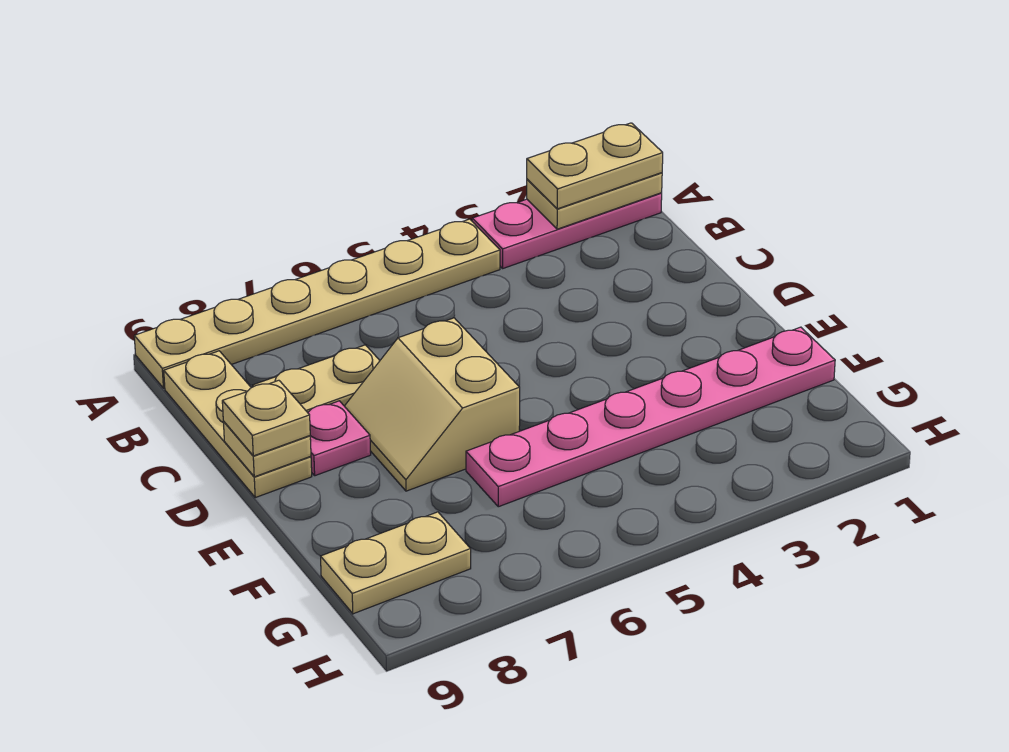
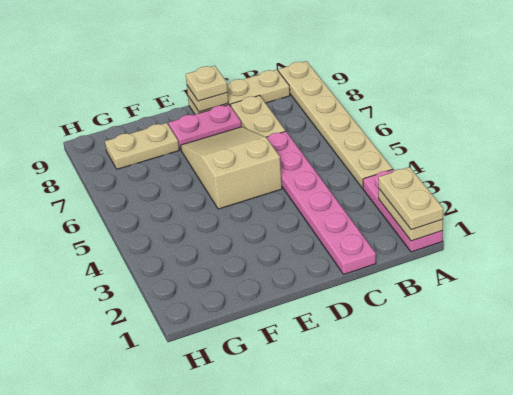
tan 2x2 slope [345,318,520,491] -> tan 2x3 slope [181,127,282,209]
pink 1x1 plate [308,401,371,476] -> pink 1x2 plate [169,105,242,150]
pink 1x6 plate [466,327,835,507] -> pink 1x6 plate moved to [266,131,376,274]
tan 1x2 plate [321,512,471,614] -> tan 1x2 plate turned to [105,123,179,169]

